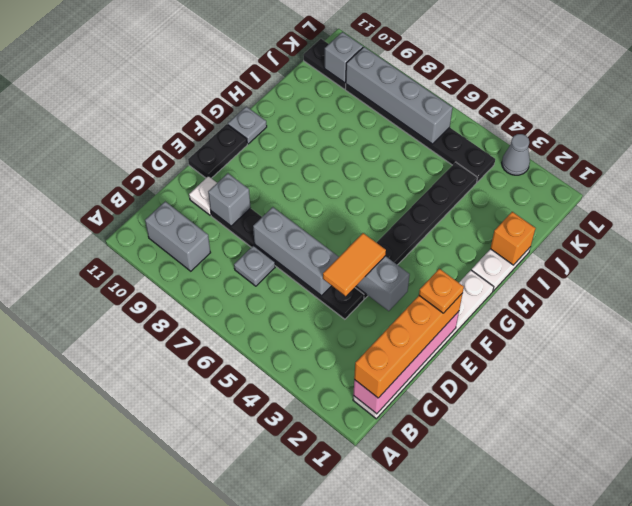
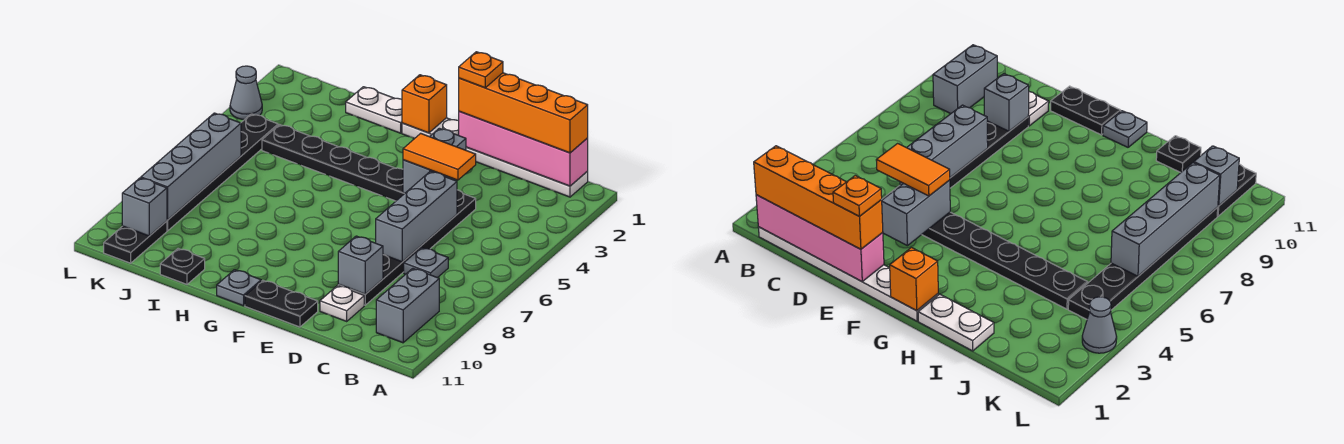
orange 1x1 brick [490,212,535,265] -> orange 1x1 brick moved to [402,75,447,133]
none -> black 1x1 plate [160,249,205,284]

